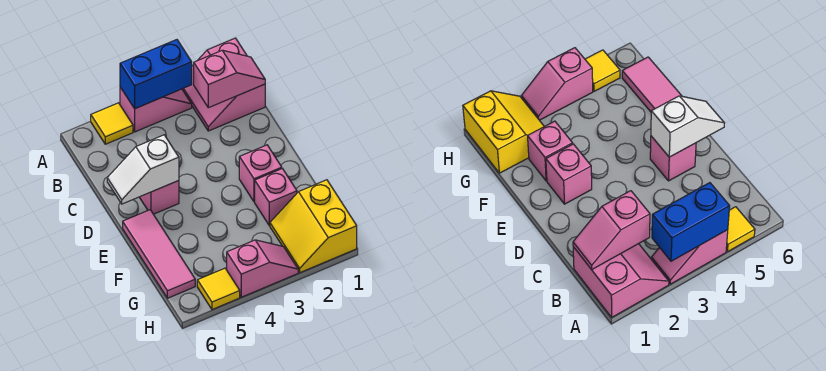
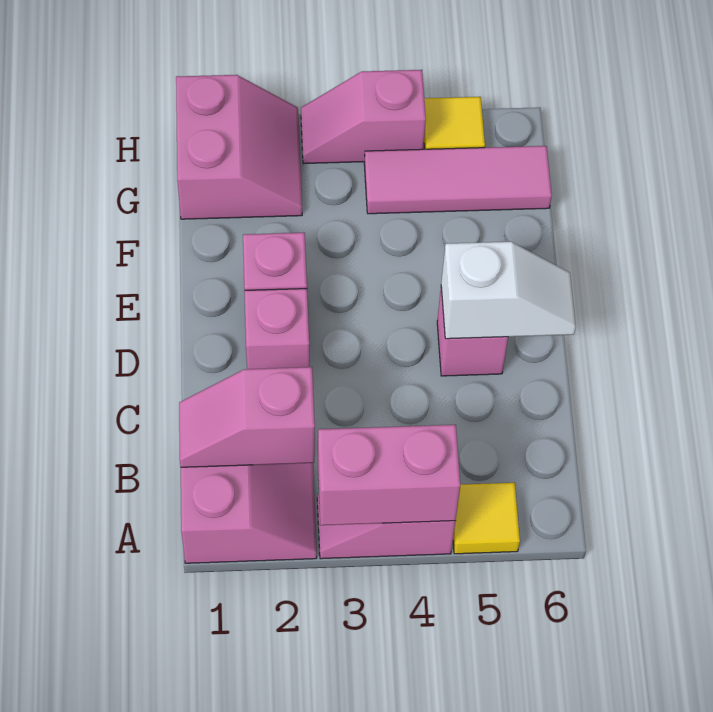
blue 1x2 brick [120,40,192,109] -> pink 1x2 brick [318,425,460,525]
pink 1x3 tile [123,210,195,298] -> pink 1x3 tile turned to [364,146,552,214]
pink 1x1 brick [255,169,297,225] -> pink 1x1 brick moved to [244,289,309,369]
yellow 2x2 slope [270,180,357,273] -> pink 2x2 slope [176,75,302,219]

